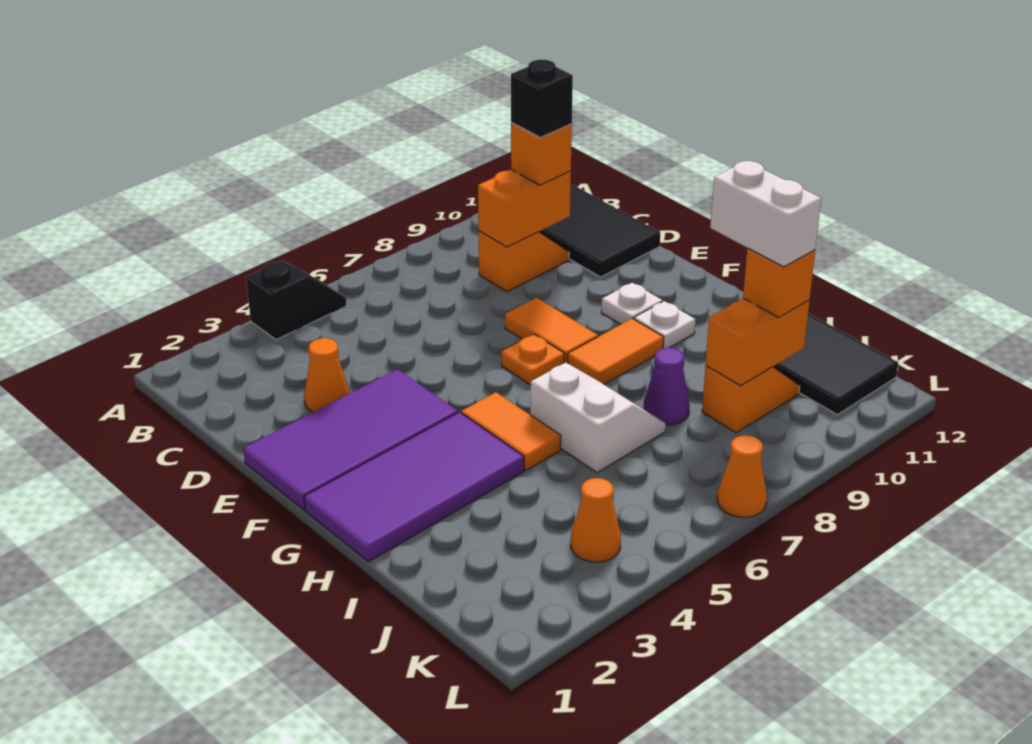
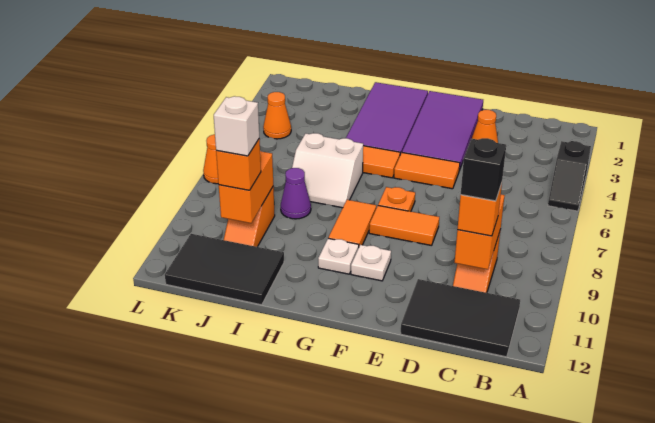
none -> orange 1x2 tile [394,153,460,189]
white 1x2 brick [710,161,821,267] -> white 1x1 brick [214,96,259,156]

